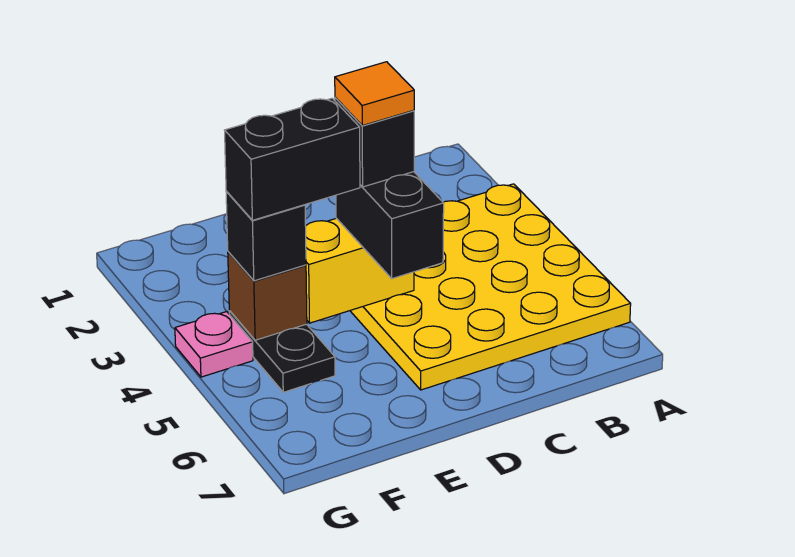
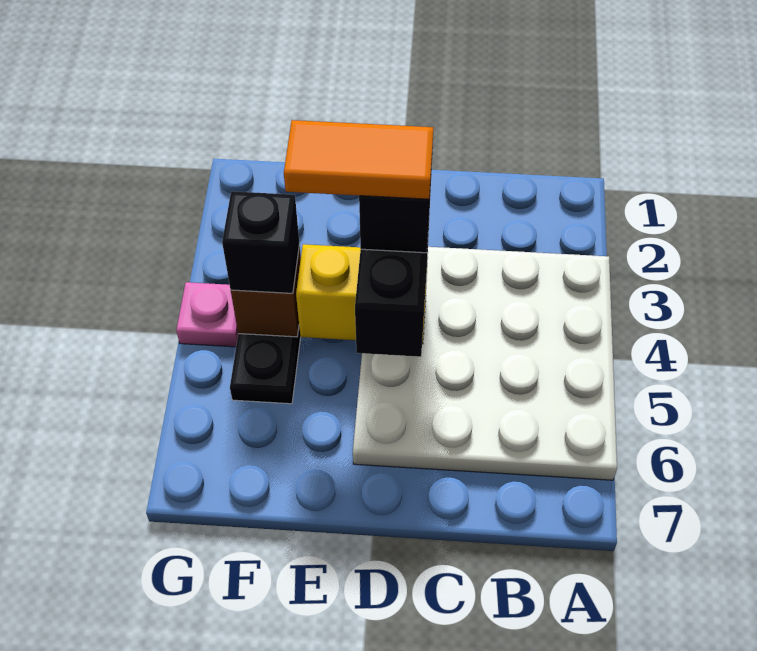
yellow 4x4 plate [350,184,631,390] -> white 4x4 plate [353,247,617,480]
orange 1x1 tile [335,62,414,126] -> orange 1x2 tile [284,120,433,199]
black 1x2 brick [224,98,360,220] -> none

